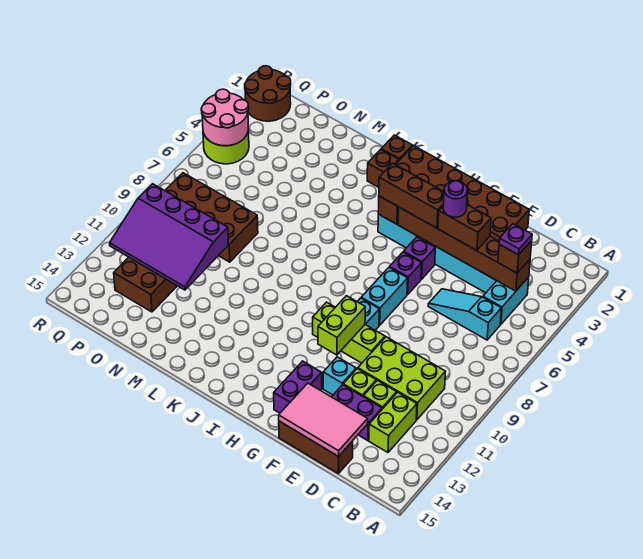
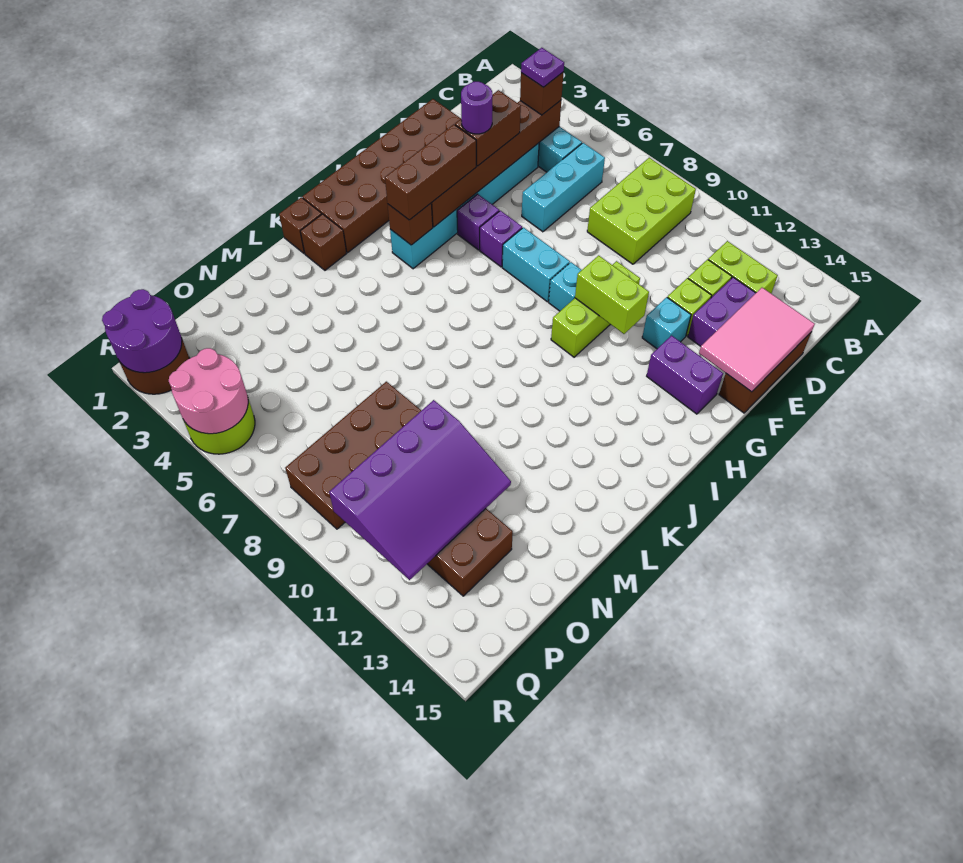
cyan 1x3 slope [428,289,501,340] -> cyan 1x3 brick [522,143,605,232]
lime 2x3 brick [358,337,446,420] -> lime 2x3 brick moved to [587,158,696,264]
none -> purple 2x2 round brick [102,289,182,373]

